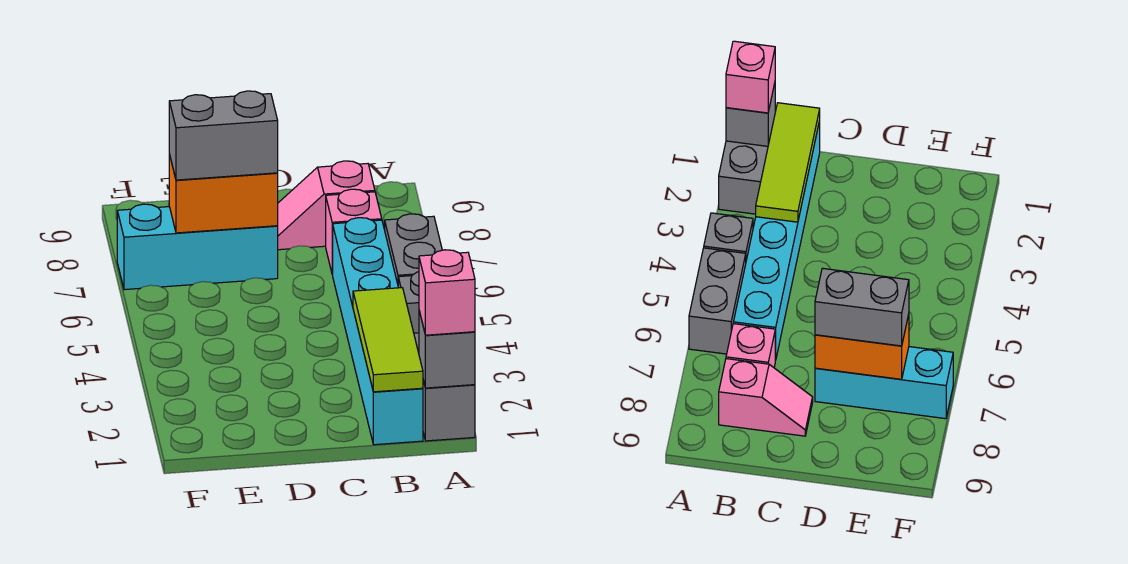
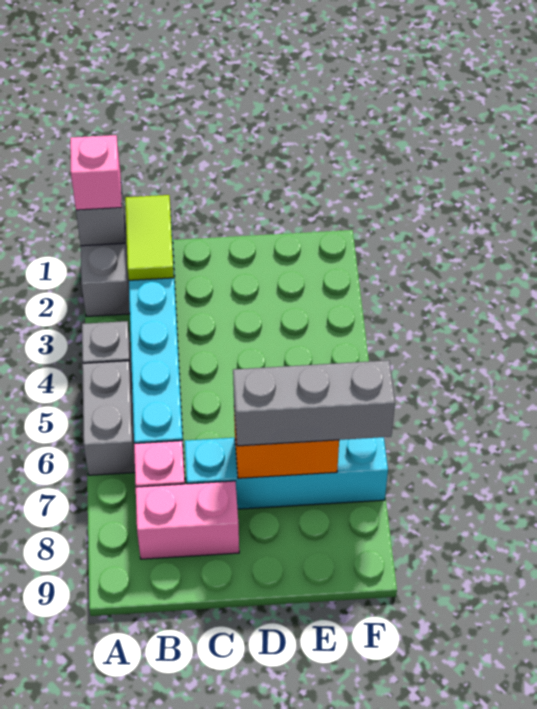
lime 1x3 tile [353,288,423,392] -> lime 1x2 tile [125,195,174,280]
pink 1x2 slope [278,161,375,250] -> pink 1x2 brick [136,481,239,559]
cyan 1x3 brick [117,204,278,290] -> cyan 1x4 brick [185,437,388,509]
grey 1x2 brick [169,91,278,180] -> grey 1x3 brick [233,360,395,446]

